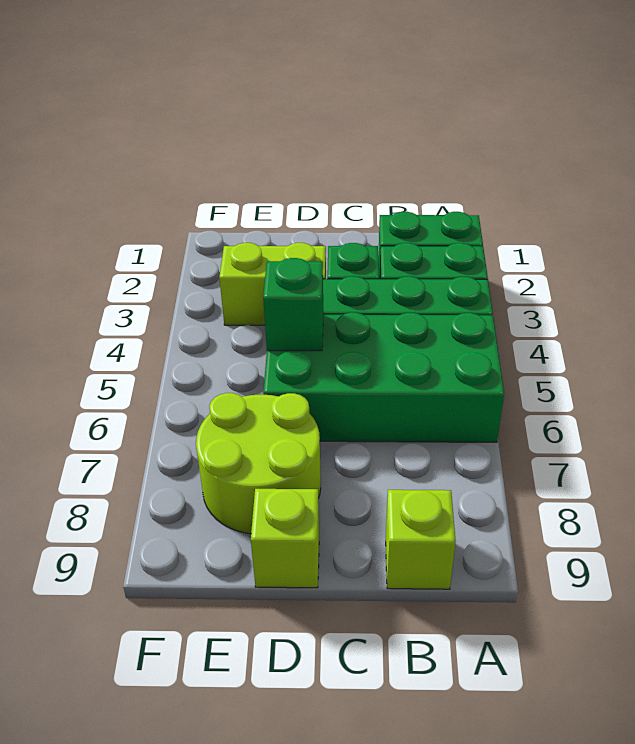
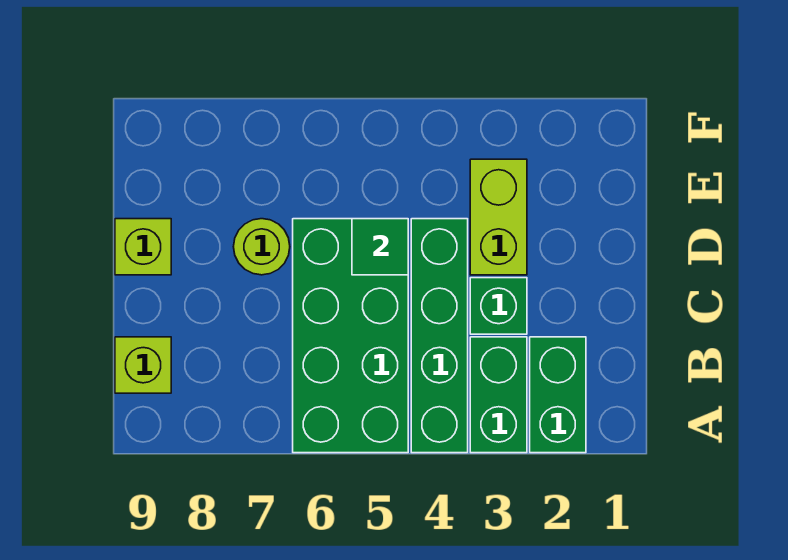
green 1x1 brick [263,258,324,351] -> green 1x1 tile [352,219,408,275]
lime 2x2 round brick [196,393,321,534] -> lime 1x1 round brick [233,219,290,275]

